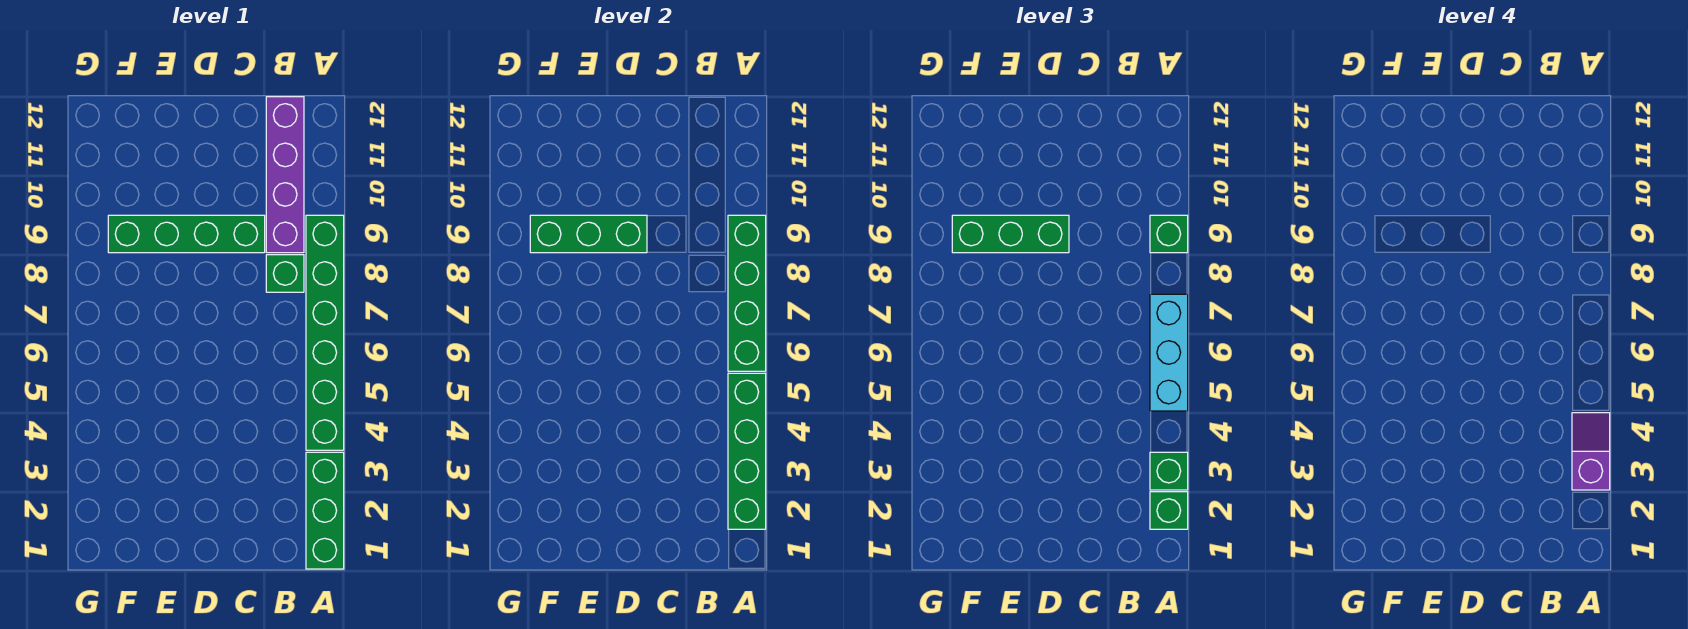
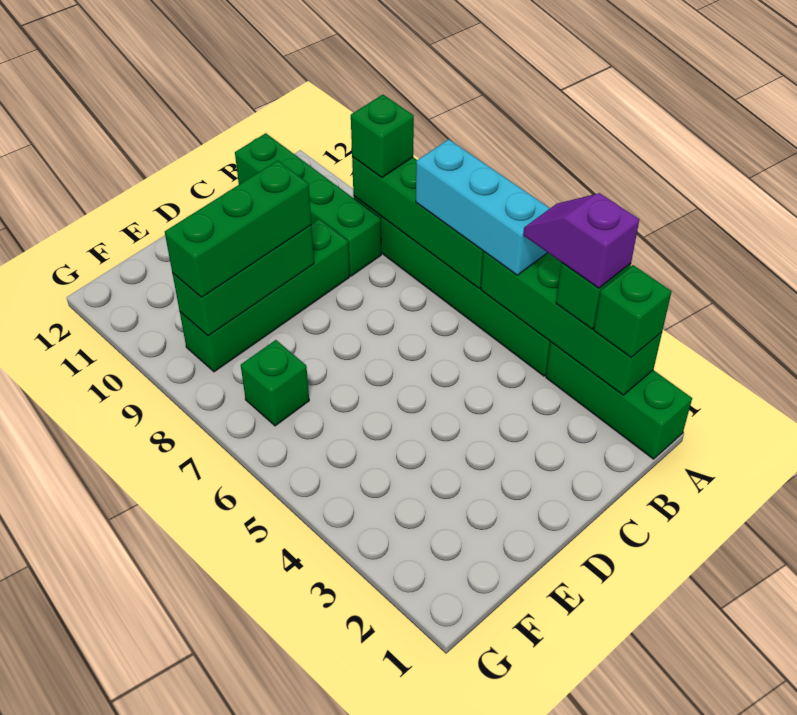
green 1x1 brick [266,255,304,292] -> green 1x1 brick moved to [241,340,309,426]
purple 1x4 brick [266,97,304,253] -> green 1x4 brick [235,133,381,276]

